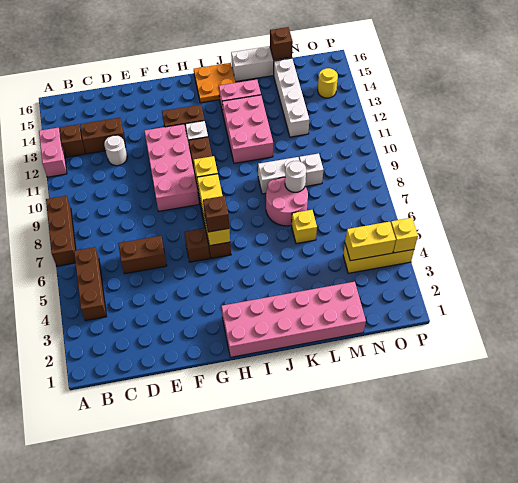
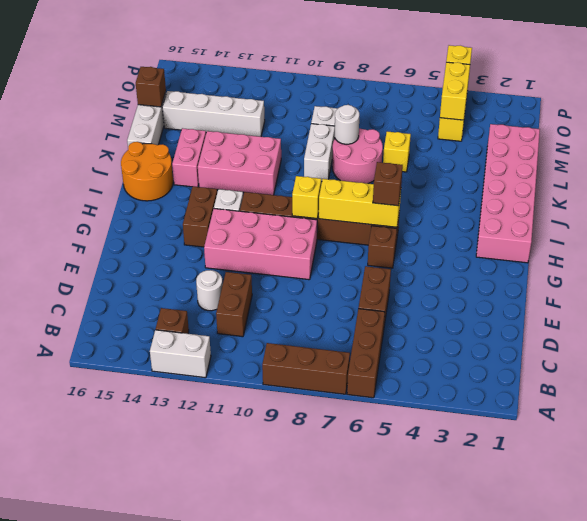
pink 1x2 brick [39,128,67,177] -> white 1x2 brick [150,330,211,378]
brown 1x3 brick [74,247,106,321] -> brown 1x3 brick turned to [347,309,385,398]
brown 1x2 brick [80,118,126,154] -> brown 1x2 brick moved to [216,272,252,337]
orange 2x2 plate [194,63,236,103] -> orange 2x2 round brick [121,142,173,201]
yellow 1x1 round brick [318,68,338,98] -> none

